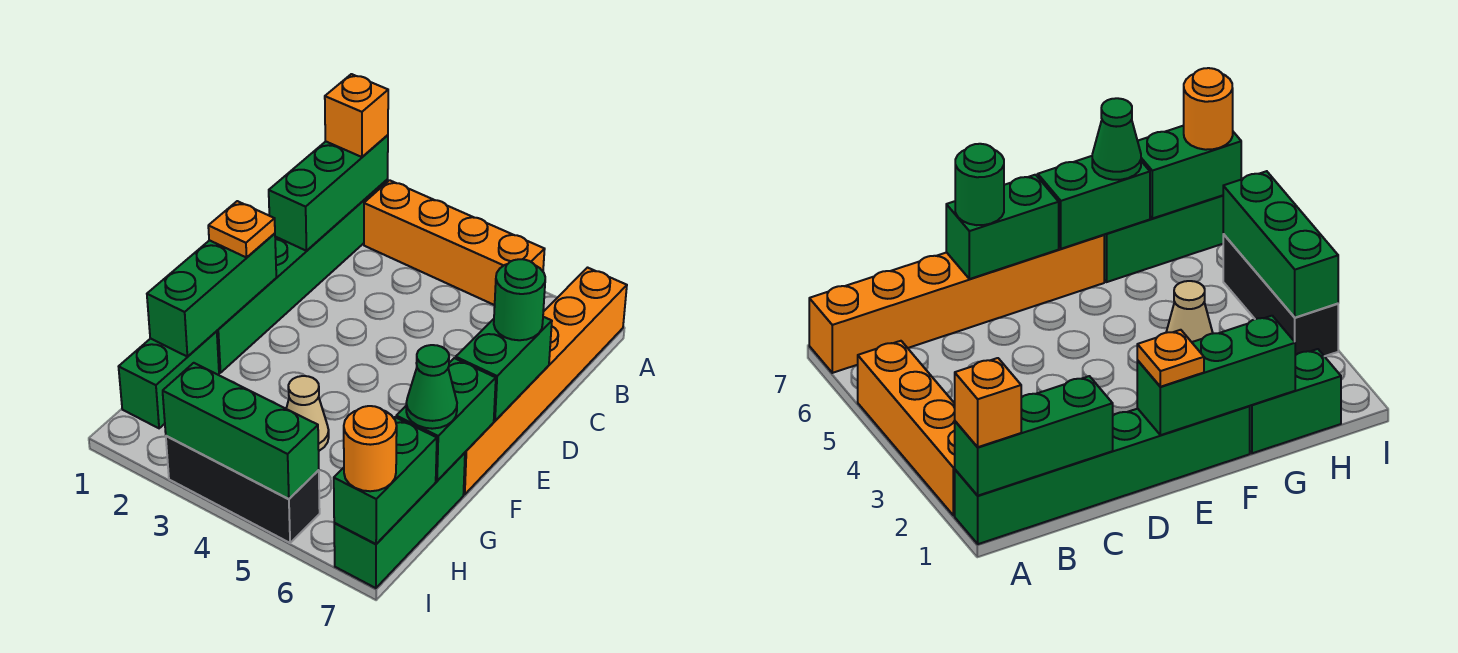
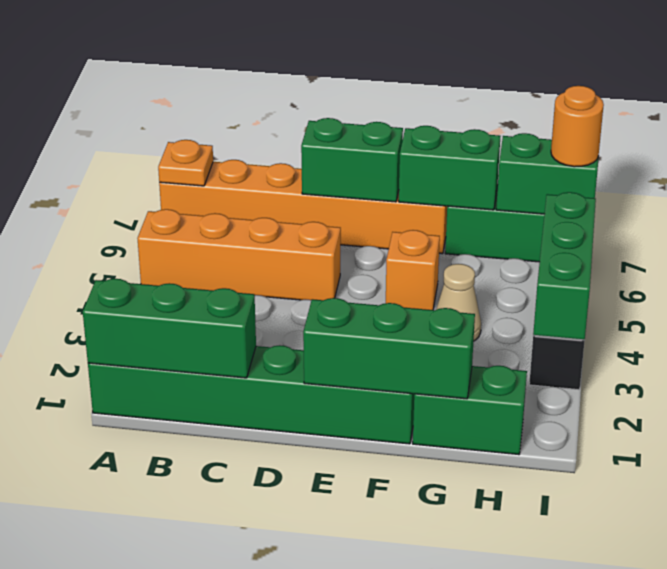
orange 1x1 brick [325,74,388,157] -> orange 1x1 brick moved to [386,230,440,310]
orange 1x4 brick [364,180,545,305] -> orange 1x4 brick turned to [137,209,341,300]
green 1x1 round brick [494,259,545,340] -> none
orange 1x1 plate [208,201,275,258] -> orange 1x1 plate moved to [158,140,213,186]
green 1x1 cone [406,345,457,429] -> none

